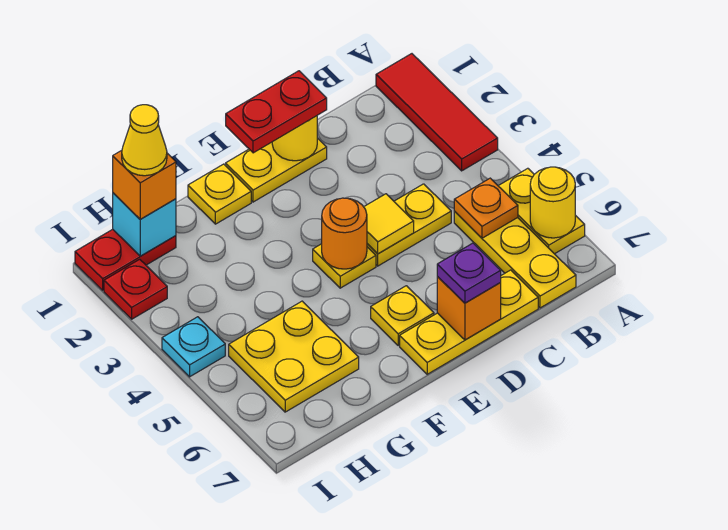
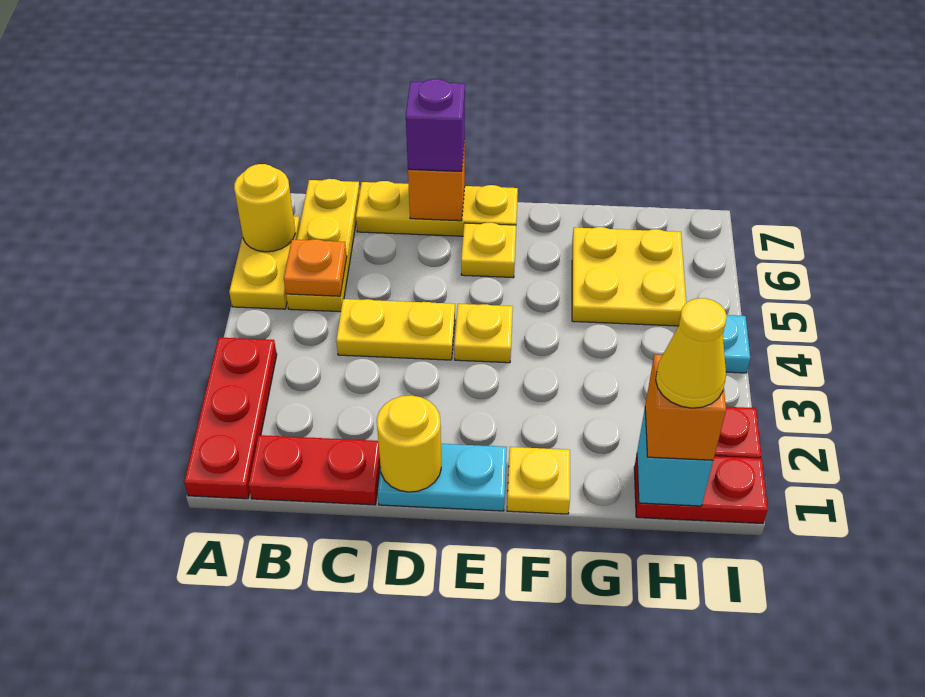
red 1x3 tile [376,54,498,171] -> red 1x3 plate [184,337,277,499]
yellow 1x2 plate [226,138,327,202] -> cyan 1x2 plate [378,444,507,511]
red 1x2 plate [226,71,327,153] -> red 1x2 plate moved to [248,435,380,505]
yellow 1x1 tile [364,194,414,254] -> none
purple 1x1 plate [437,243,501,303] -> purple 1x1 brick [406,79,465,171]
orange 1x1 round brick [322,198,367,269] -> none

